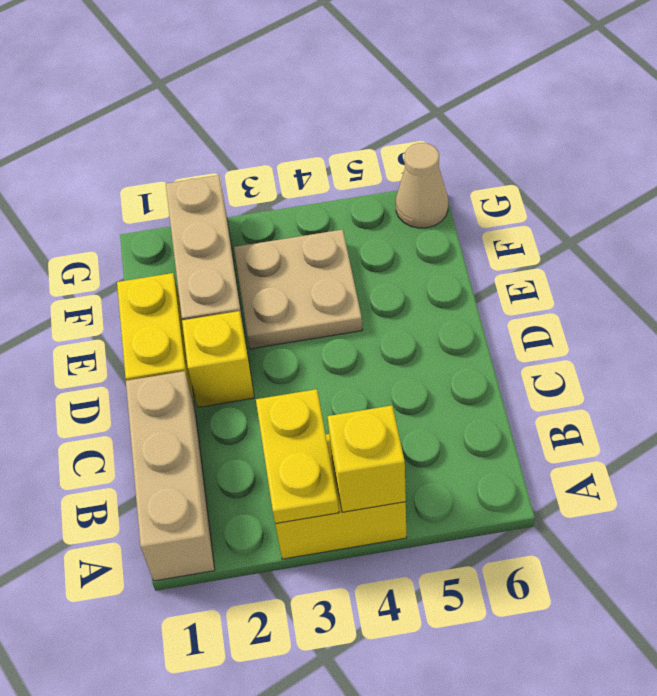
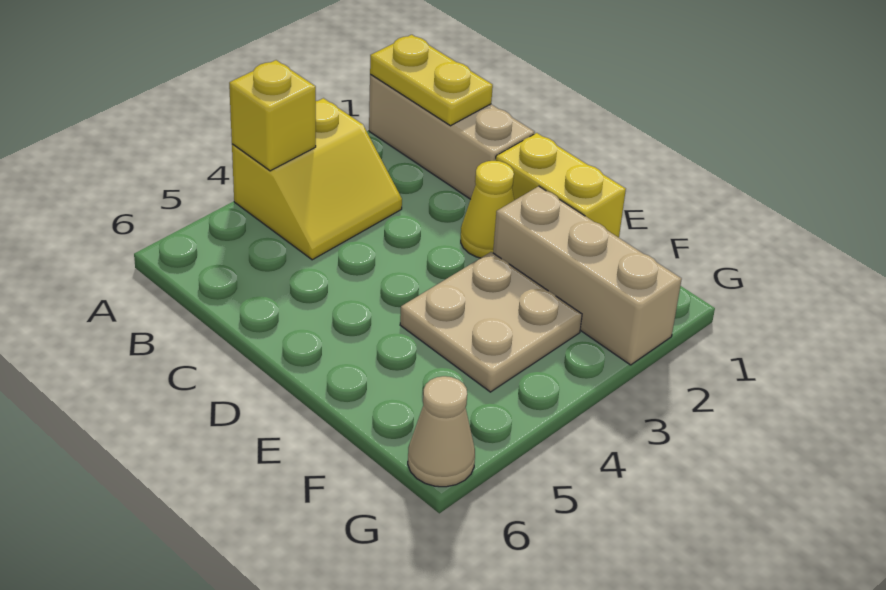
yellow 1x2 plate [256,389,339,524] -> yellow 1x2 plate moved to [370,35,493,126]
yellow 1x1 brick [182,311,254,407] -> yellow 1x1 cone [461,161,514,258]

